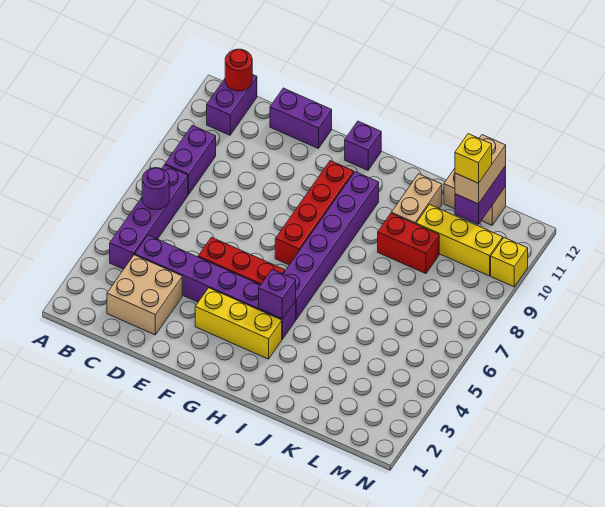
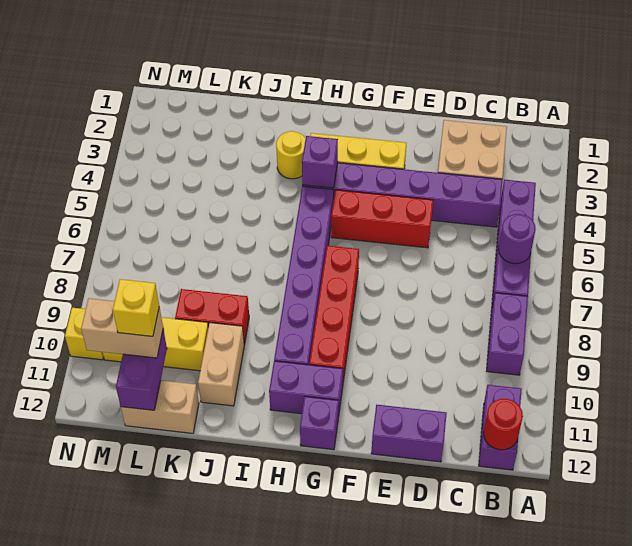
none -> purple 1x2 brick [269,361,343,417]
none -> yellow 1x1 round brick [276,131,306,179]
tan 1x2 brick [455,135,506,204] -> tan 1x2 brick turned to [81,298,163,358]

